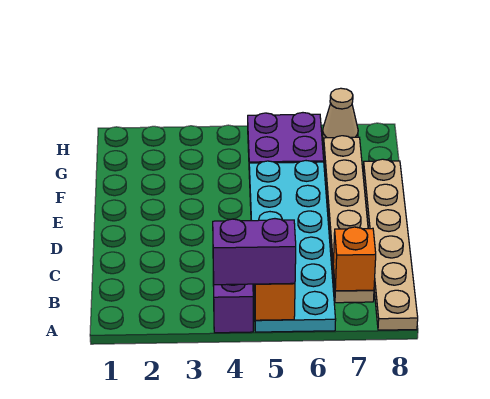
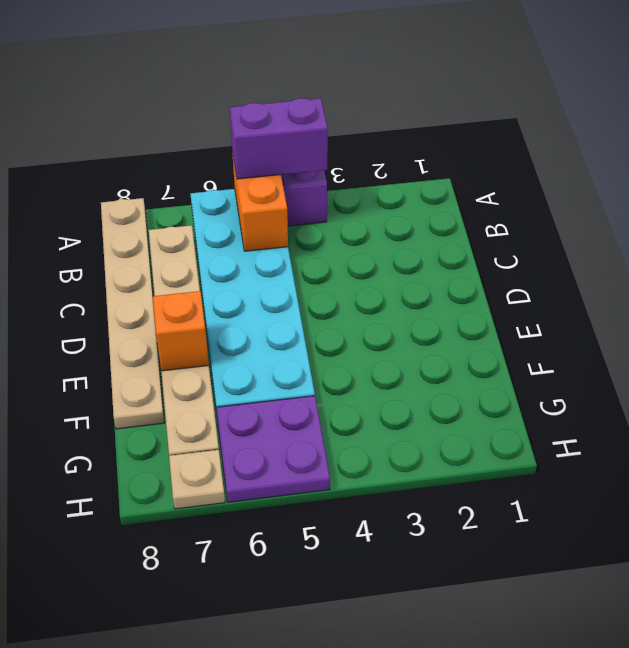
orange 1x1 brick [333,227,376,291] -> orange 1x1 brick moved to [153,291,209,371]
tan 1x1 cone [323,88,358,139] -> tan 1x1 plate [169,450,225,509]

